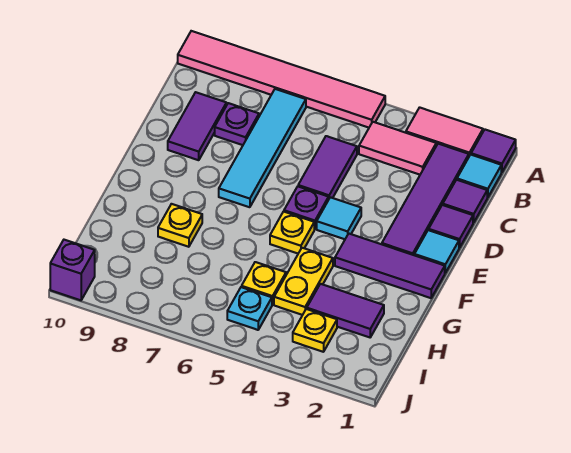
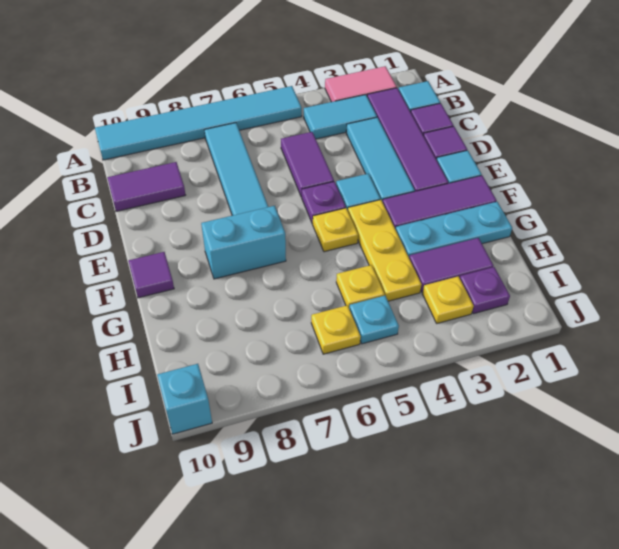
purple 1x1 tile [471,130,516,172] -> purple 1x1 tile moved to [129,252,174,298]
pink 1x6 tile [178,31,385,128] -> cyan 1x6 tile [95,86,302,160]
pink 1x2 tile [359,122,436,175] -> cyan 1x2 tile [304,95,377,139]
none -> cyan 1x3 tile [346,117,415,202]
purple 1x1 plate [215,103,259,145] -> purple 1x1 plate moved to [460,267,510,314]
purple 1x2 tile [168,92,226,160] -> purple 1x2 tile turned to [107,162,185,211]
none -> cyan 1x2 brick [201,206,286,279]
none -> cyan 1x3 plate [396,202,512,256]
yellow 1x2 plate [274,248,333,315] -> yellow 1x3 plate [348,200,422,301]
yellow 1x1 plate [158,204,202,247] -> yellow 1x1 plate moved to [311,305,361,354]
purple 1x1 brick [50,240,95,300] -> cyan 1x1 brick [157,364,212,434]

